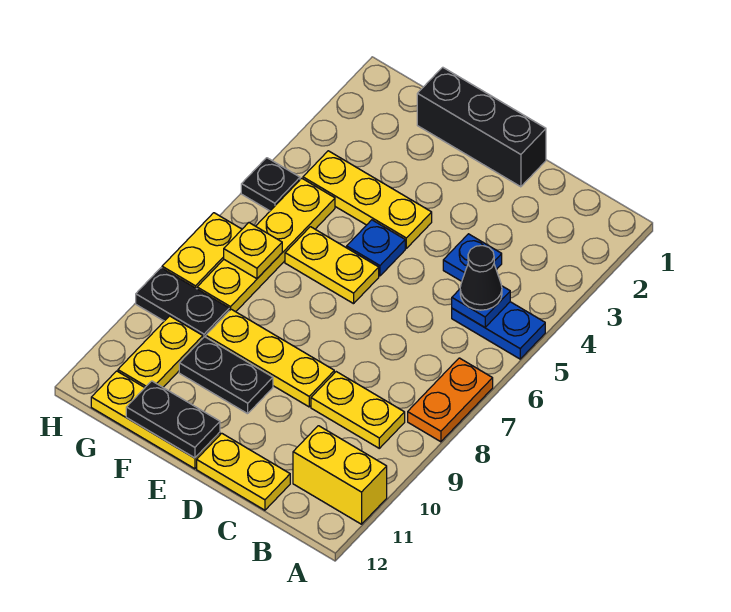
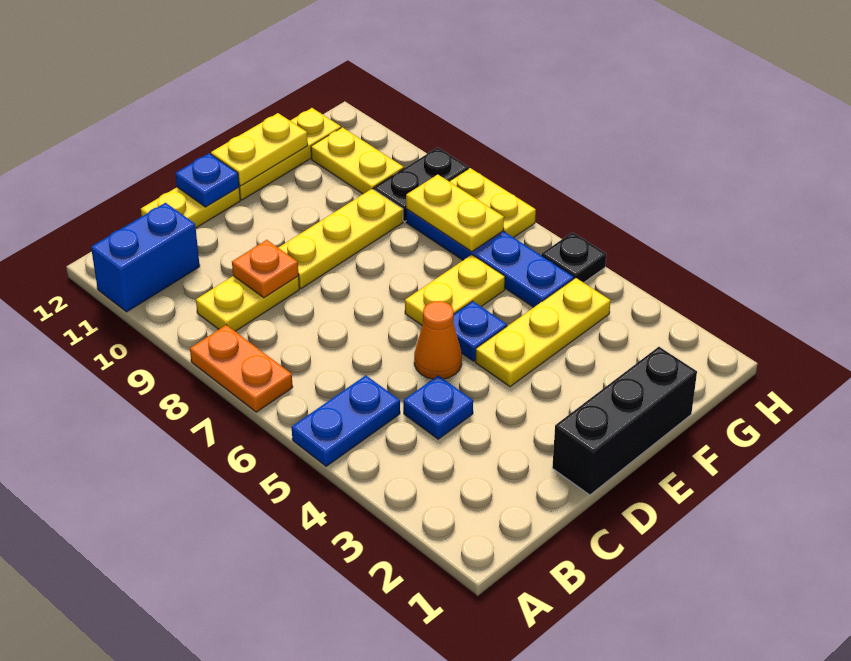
yellow 1x2 brick [293,426,387,524] -> blue 1x2 brick [91,203,200,312]
blue 1x1 plate [452,286,510,327] -> blue 1x1 plate moved to [175,153,239,207]
black 1x1 cone [460,246,502,310] -> none
none -> orange 1x1 plate [232,240,299,298]
none -> orange 1x1 cone [414,301,462,379]
black 1x2 plate [179,337,273,414] -> none
black 1x2 plate [126,381,220,458] -> yellow 1x2 plate [211,113,308,186]
yellow 1x4 plate [197,178,335,312] -> blue 1x4 plate [406,209,574,307]
yellow 1x1 plate [224,223,282,279] -> yellow 1x2 plate [406,175,504,252]

